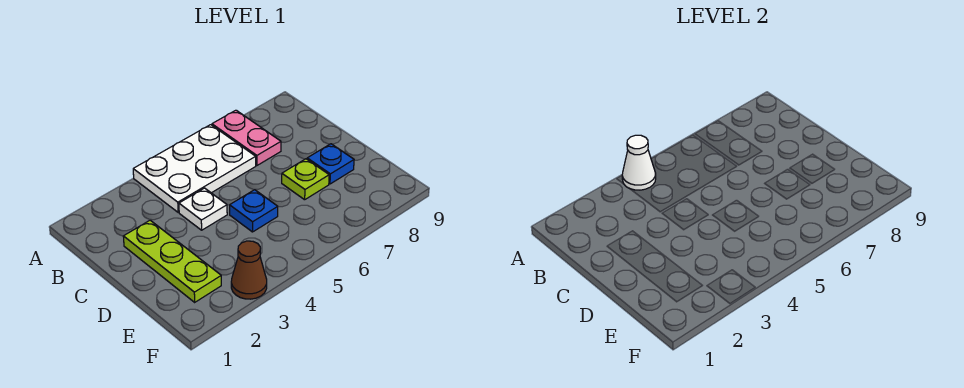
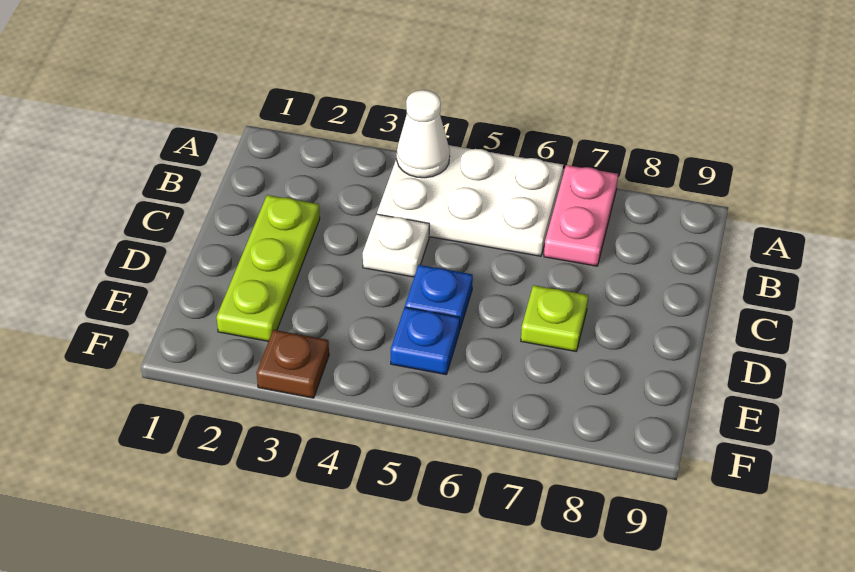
blue 1x1 plate [307,144,354,184] -> blue 1x1 plate moved to [391,307,460,375]
brown 1x1 cone [231,241,267,299] -> brown 1x1 plate [257,330,329,398]

